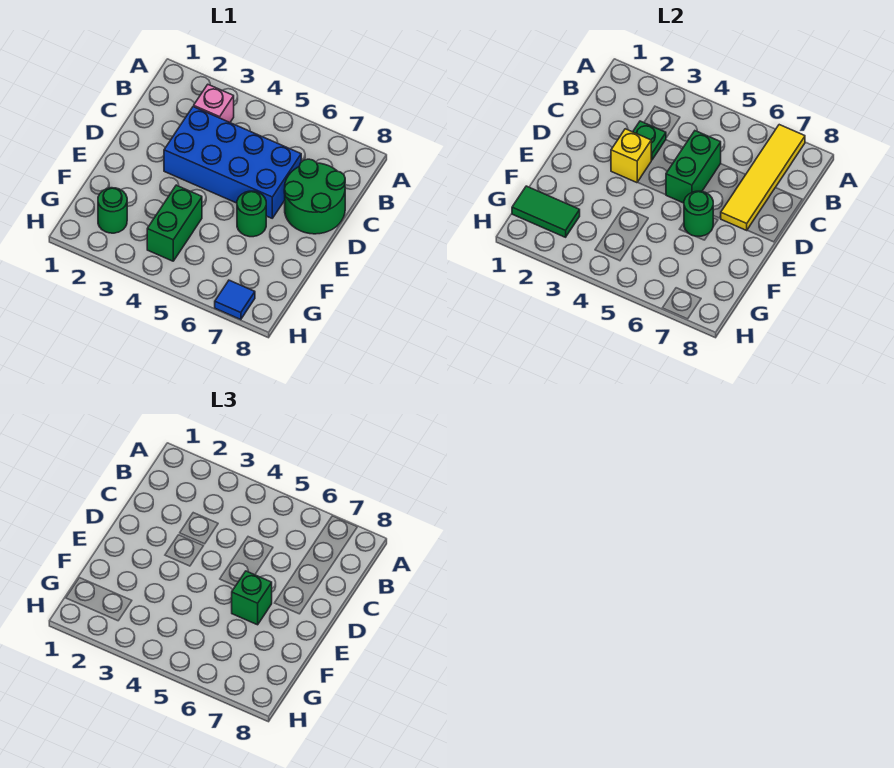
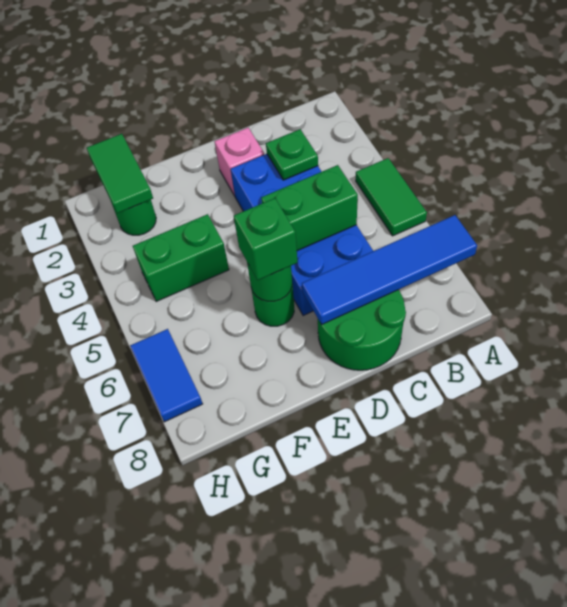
none -> green 1x2 tile [356,158,427,236]
yellow 1x4 tile [721,125,805,230] -> blue 1x4 tile [302,215,477,324]
pink 1x1 brick [194,85,234,122] -> pink 1x1 brick moved to [214,128,264,196]
yellow 1x1 brick [611,129,651,183] -> none
blue 1x1 tile [215,280,255,320] -> blue 1x2 tile [130,329,203,422]

